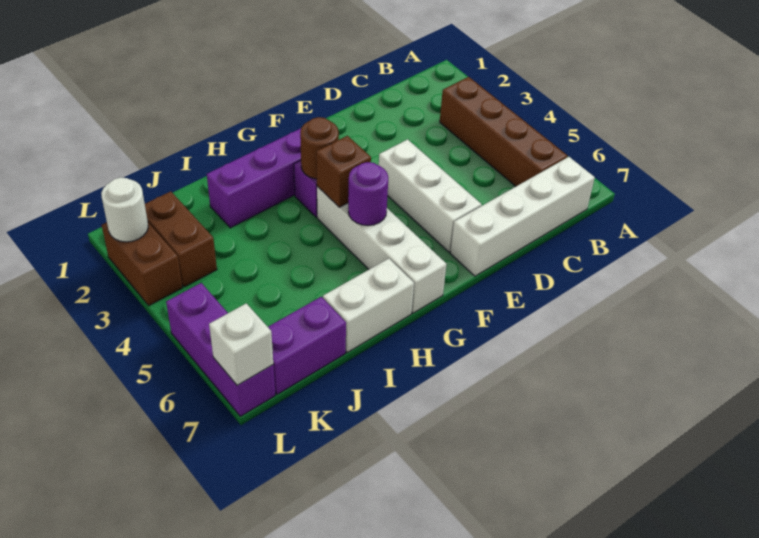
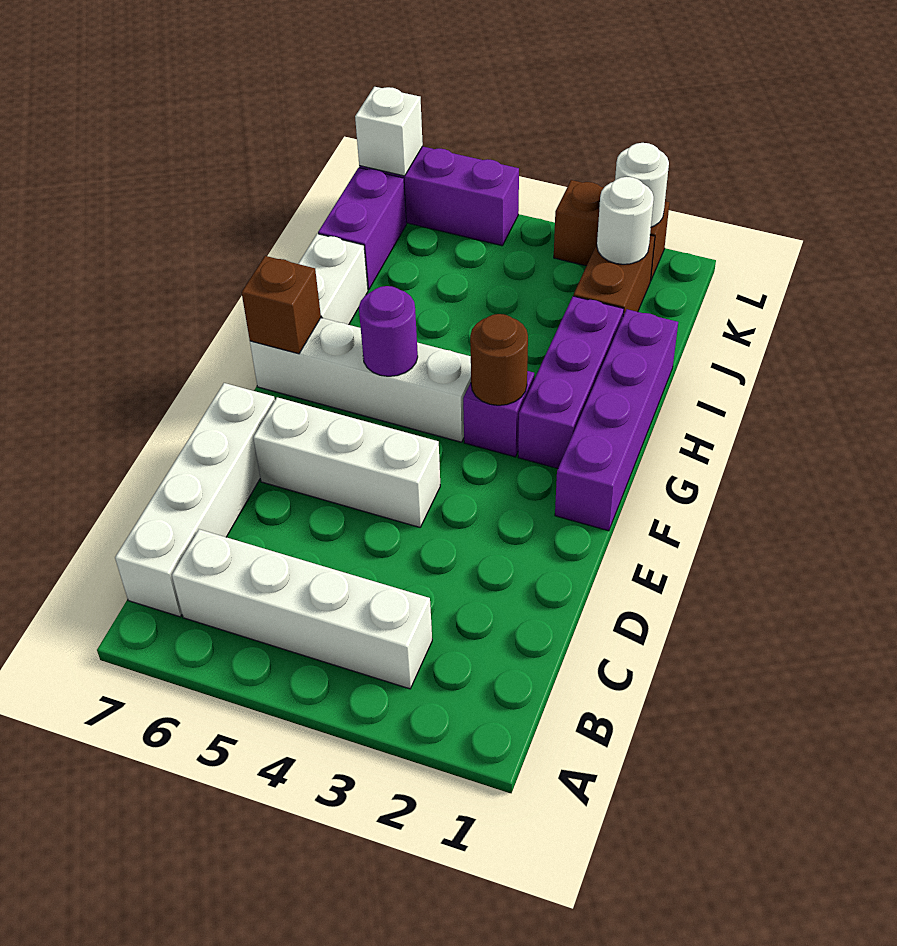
brown 1x4 brick [440,77,567,186] -> white 1x4 brick [172,529,432,689]
none -> purple 1x4 brick [555,309,678,531]
brown 1x1 brick [316,136,371,207] -> brown 1x1 brick moved to [242,256,321,354]
brown 1x2 brick [145,191,217,287] -> brown 1x2 brick turned to [573,235,655,316]
none -> white 1x1 round brick [597,177,654,264]

